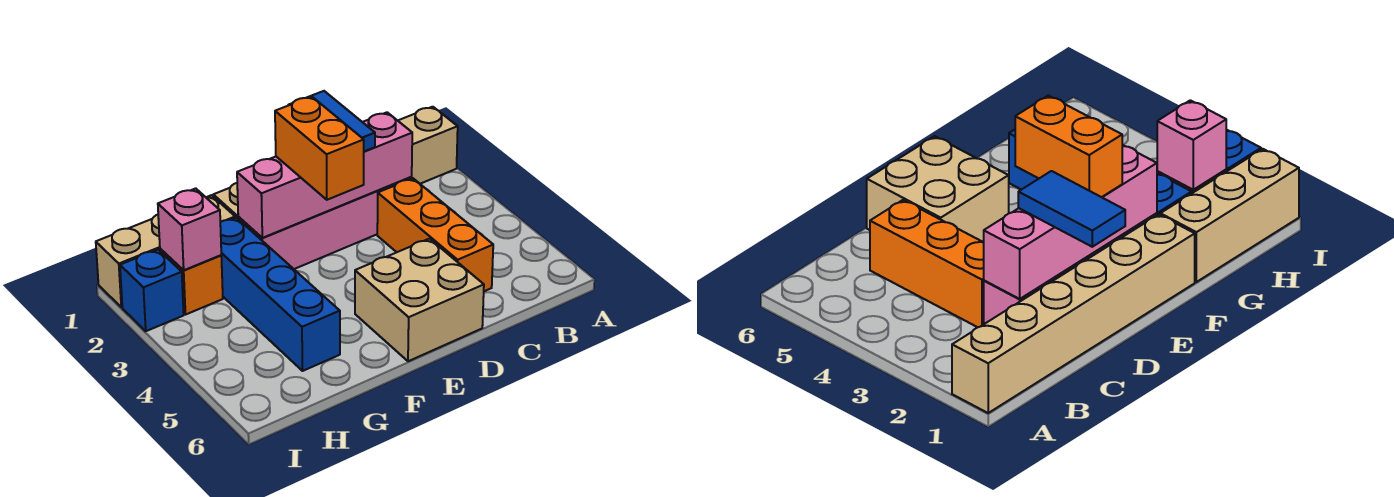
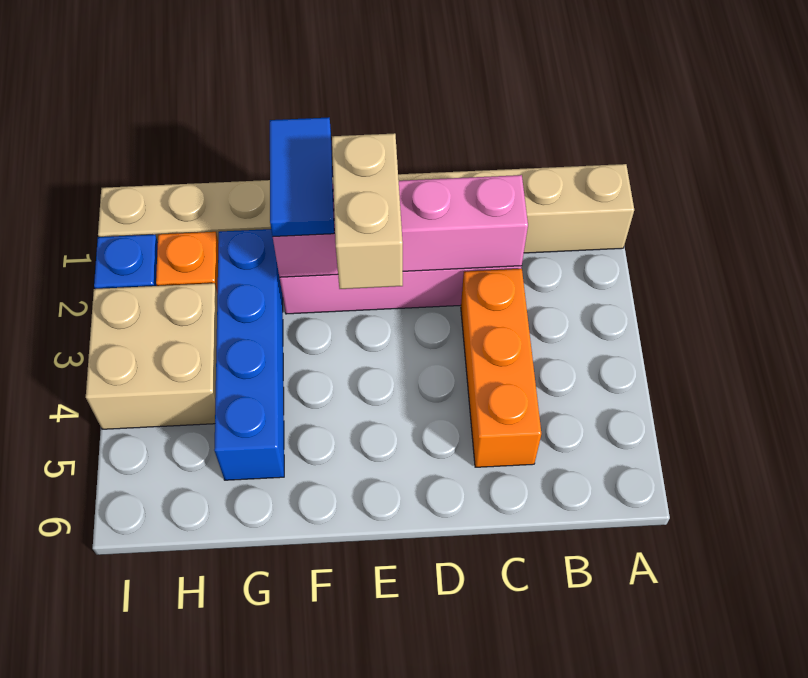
blue 1x2 tile [289,91,375,151] -> blue 1x2 tile moved to [270,118,334,237]
tan 2x2 brick [355,239,484,361] -> tan 2x2 brick moved to [86,283,218,429]
orange 1x2 brick [275,97,364,200] -> tan 1x2 brick [332,133,403,289]
pink 1x1 brick [158,188,221,270] -> none

